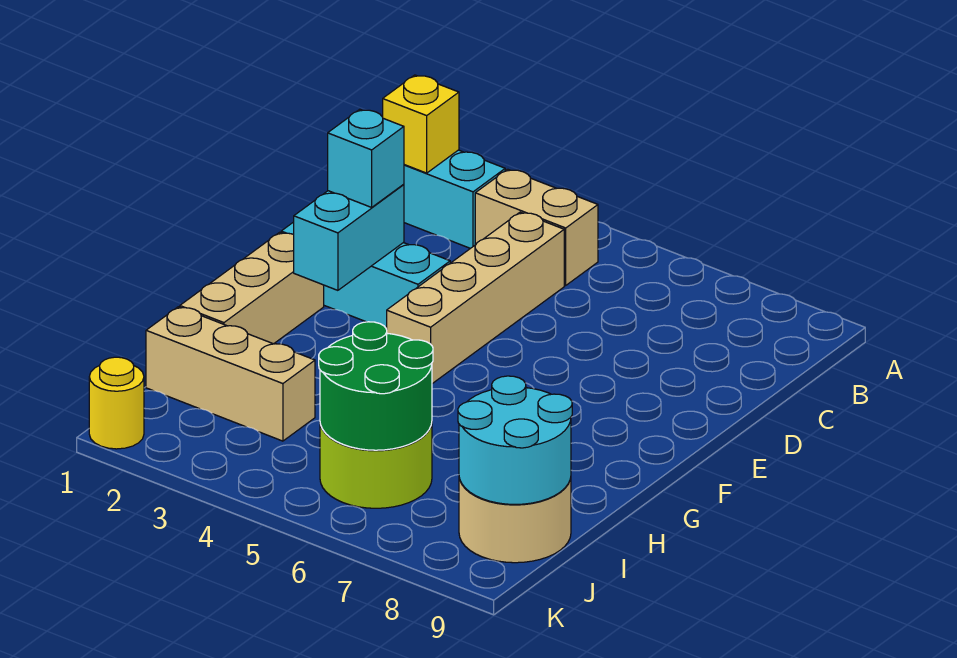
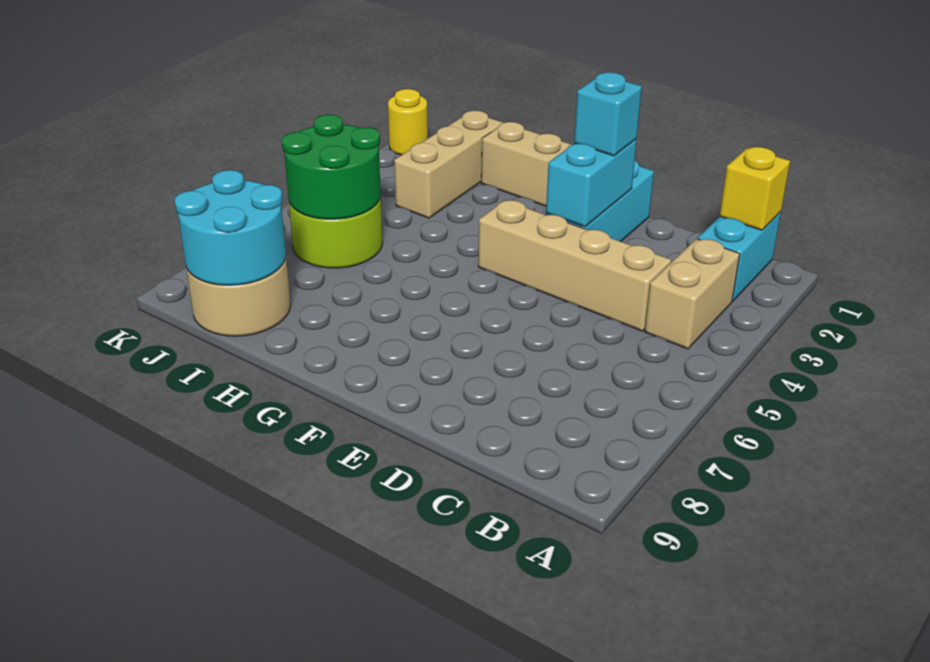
cyan 1x2 brick [294,184,404,290] -> cyan 1x2 brick turned to [546,139,637,227]

